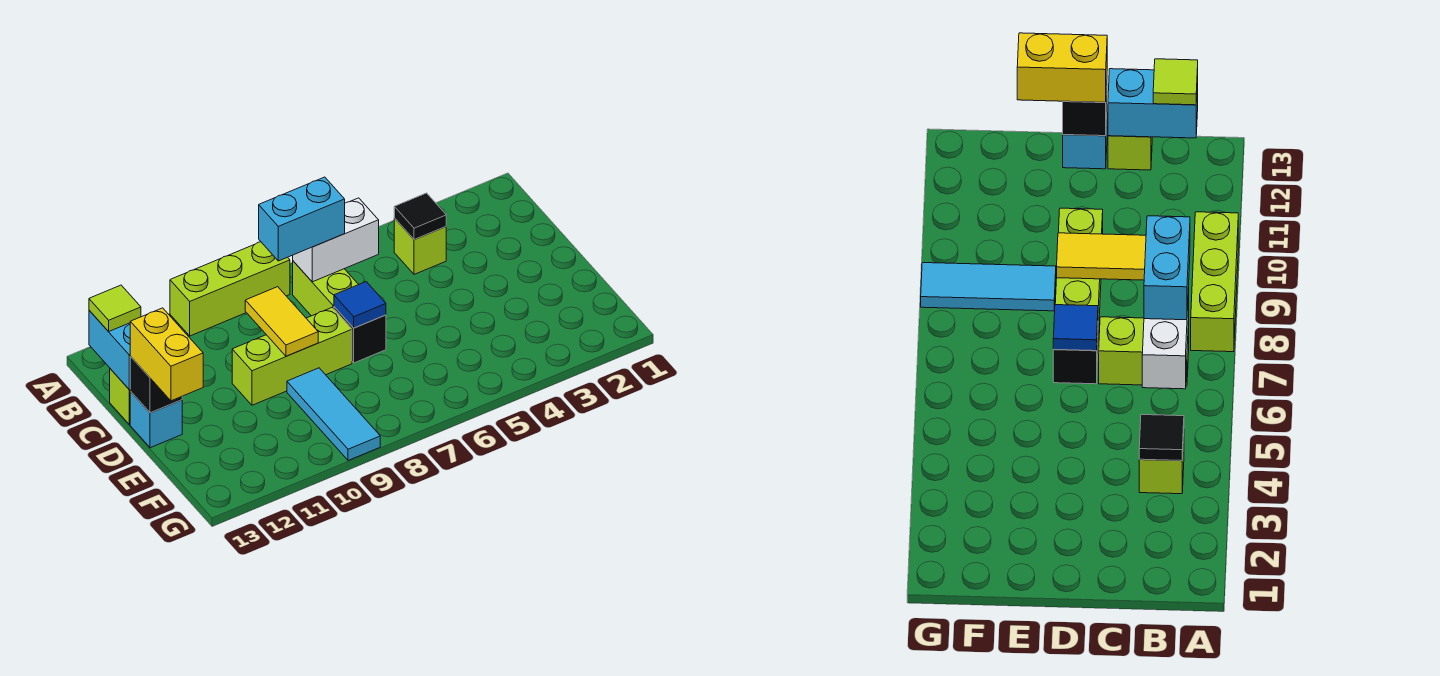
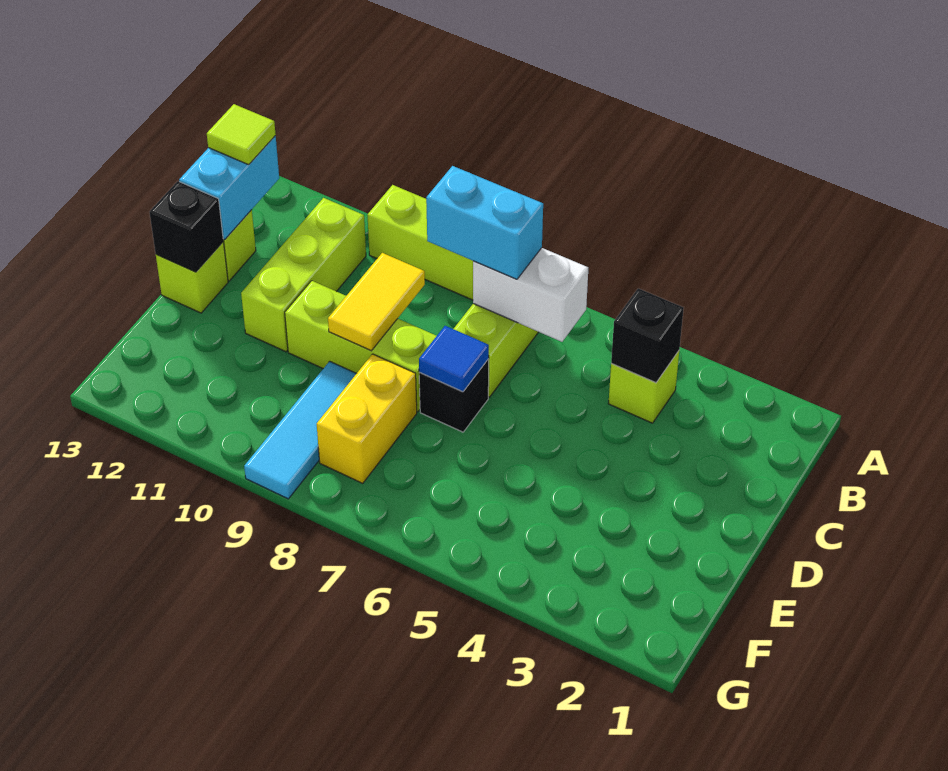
black 1x1 tile [394,193,446,239] -> black 1x1 brick [611,288,684,383]
none -> lime 1x3 brick [241,198,366,352]
cyan 1x1 brick [130,392,182,448] -> lime 1x1 brick [156,242,228,313]
yellow 1x2 brick [130,308,203,401] -> yellow 1x2 brick moved to [317,354,417,483]

